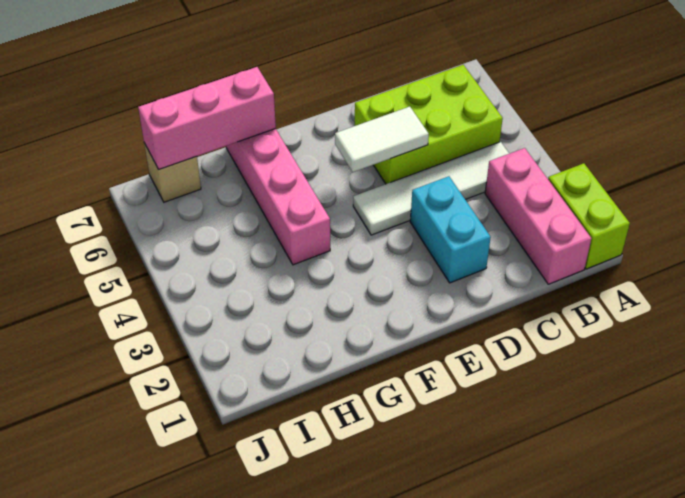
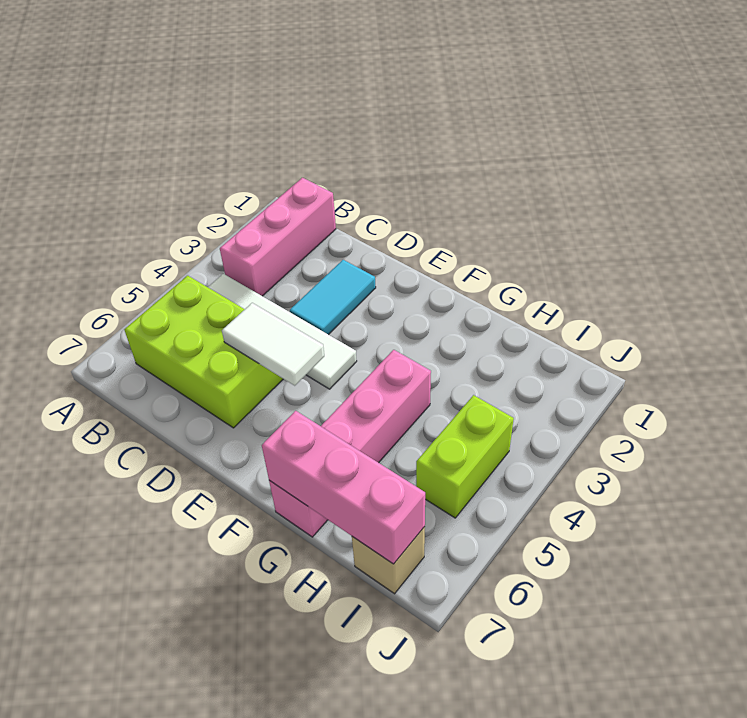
lime 1x2 brick [548,163,630,269] -> lime 1x2 brick moved to [416,395,514,518]
cyan 1x2 brick [410,176,491,283] -> cyan 1x2 tile [290,260,376,335]

